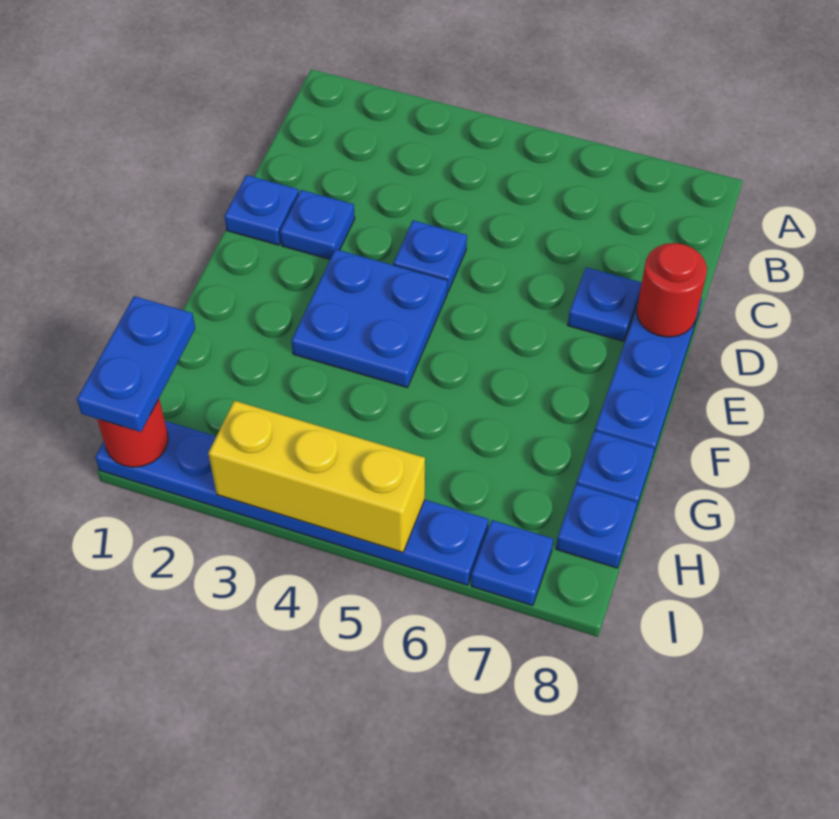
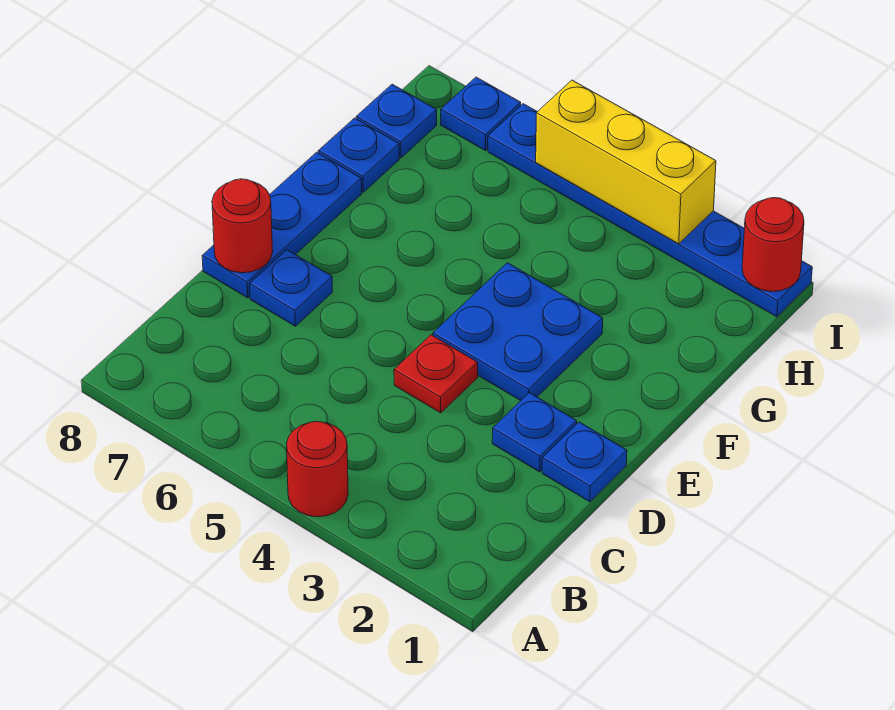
none -> red 1x1 round brick [287,421,348,517]
blue 1x1 plate [393,220,467,292] -> red 1x1 plate [394,335,478,413]
blue 1x2 plate [77,296,195,432] -> none

